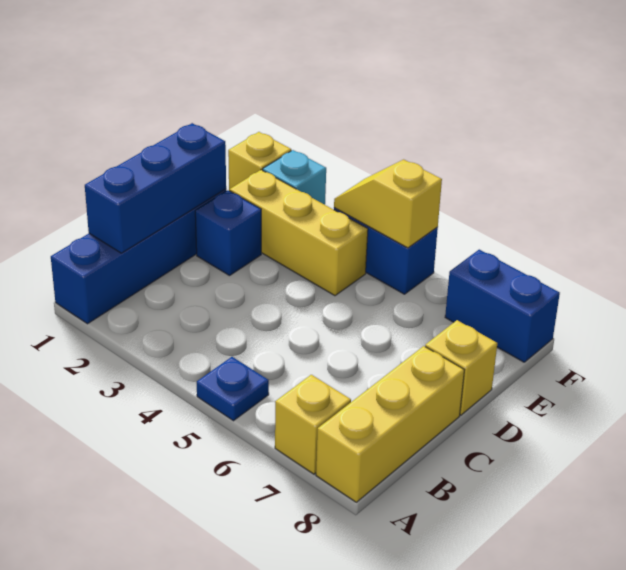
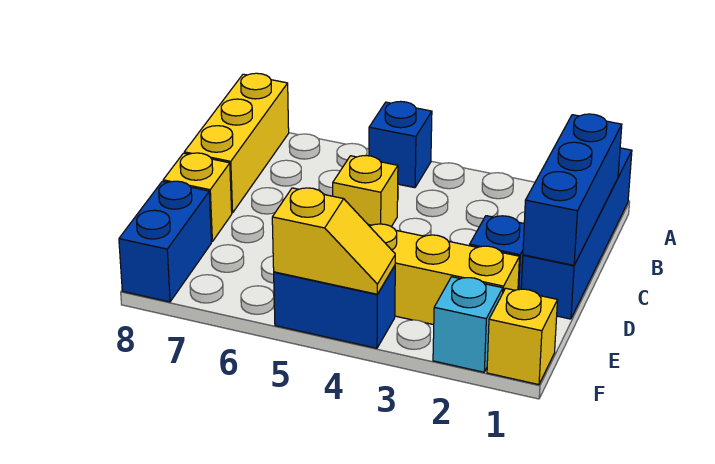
blue 1x1 plate [197,357,269,421] -> blue 1x1 brick [369,101,432,188]
yellow 1x1 brick [275,375,351,474] -> yellow 1x1 brick moved to [333,156,398,227]
blue 1x2 brick [445,250,560,362] -> blue 1x2 brick turned to [119,181,211,302]

